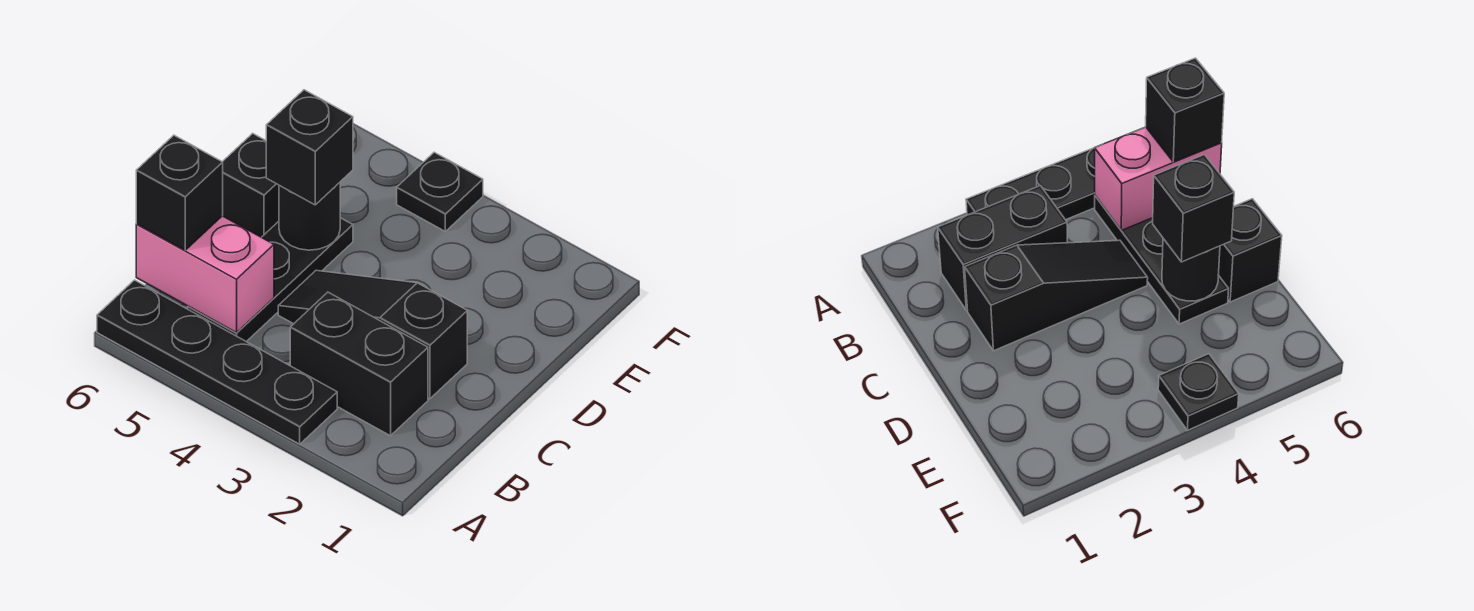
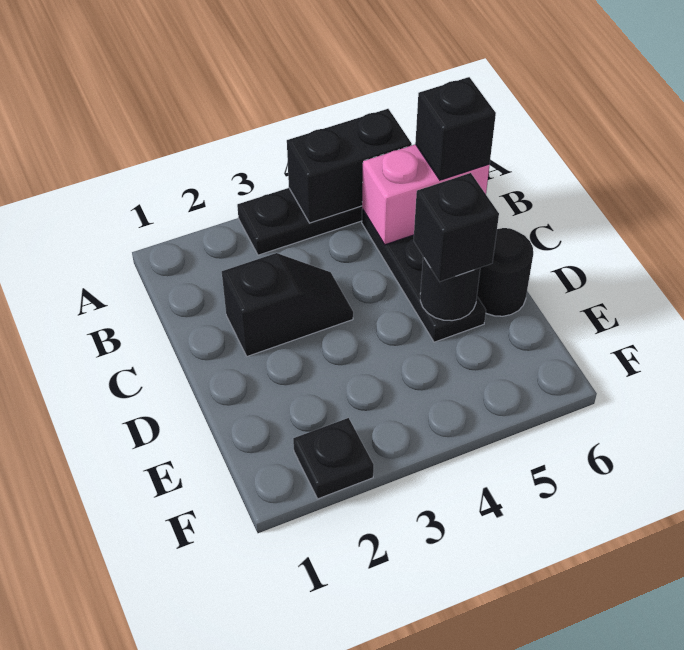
black 1x2 brick [290,292,428,436] -> black 1x2 brick moved to [287,109,412,223]
black 1x3 slope [278,270,467,399] -> black 1x2 slope [222,253,353,356]
black 1x1 brick [223,133,279,237] -> black 1x1 round brick [477,228,533,316]
black 1x1 plate [397,152,483,231] -> black 1x1 plate moved to [293,418,374,499]

